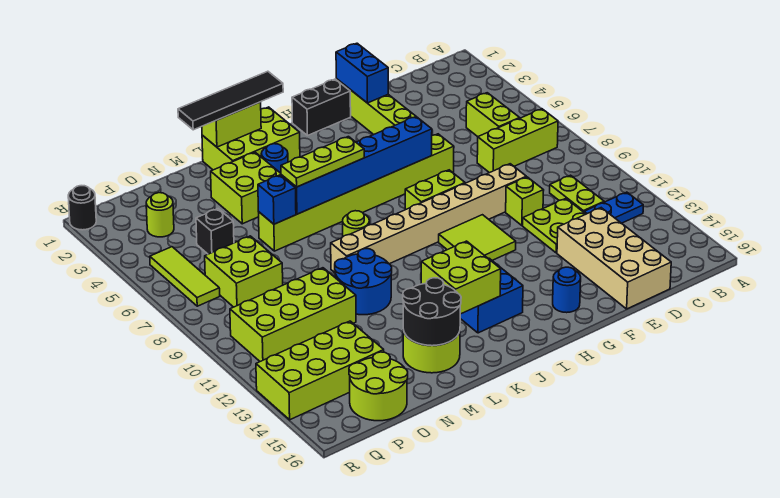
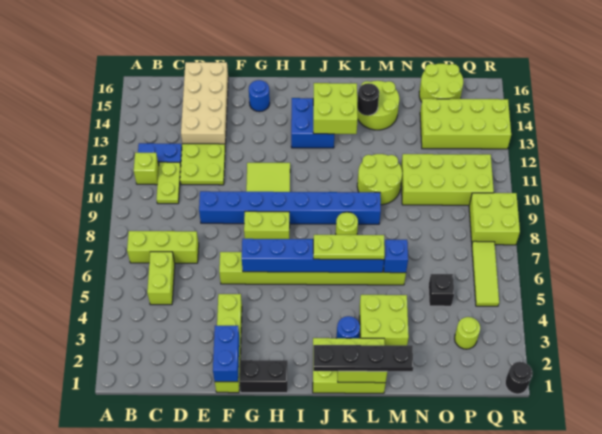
tan 1x8 brick [331,164,526,273] -> blue 1x8 brick [199,191,381,224]
lime 1x1 brick [506,177,544,225] -> lime 1x1 brick moved to [134,153,159,185]
black 1x4 tile [178,71,283,130] -> black 1x4 plate [313,345,413,371]
blue 2x2 round brick [335,249,392,315] -> lime 2x2 round brick [357,154,402,205]
black 2x2 round brick [403,278,461,346] -> black 1x1 round brick [357,83,379,116]
lime 2x2 brick [205,236,283,307] -> lime 2x2 brick moved to [469,193,520,245]

